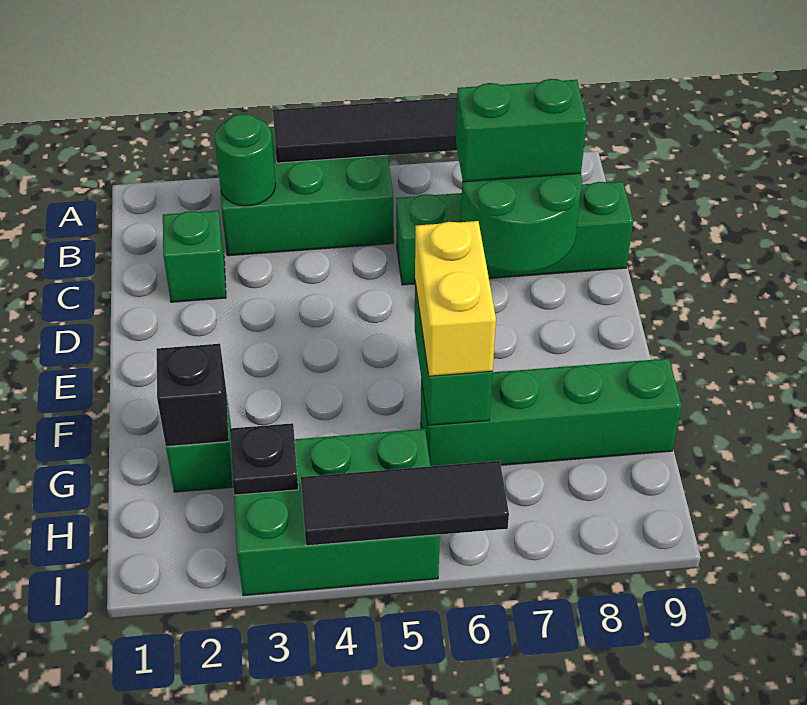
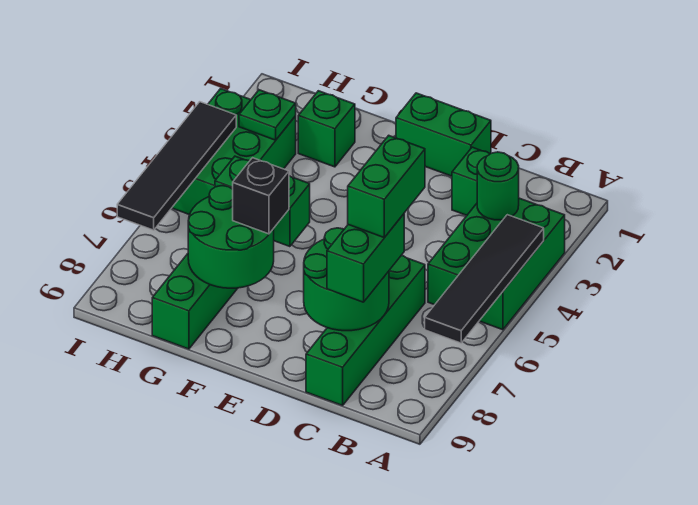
none -> green 1x2 brick [348,135,425,238]
none -> green 1x2 brick [396,93,491,176]
yellow 1x2 brick [415,221,496,376] -> none
none -> green 2x2 round brick [188,186,274,288]
black 1x1 brick [157,344,229,447] -> black 1x1 brick moved to [233,158,289,234]
black 1x1 plate [230,423,298,495] -> green 1x1 plate [239,90,296,140]
black 1x3 tile [301,461,509,546] -> black 1x4 tile [117,102,236,230]

